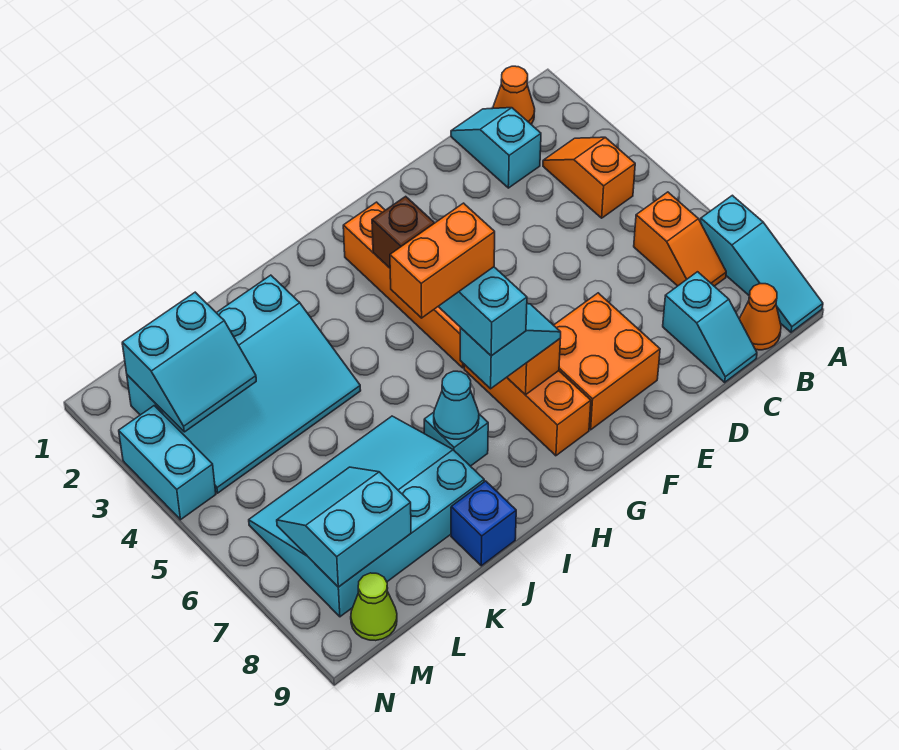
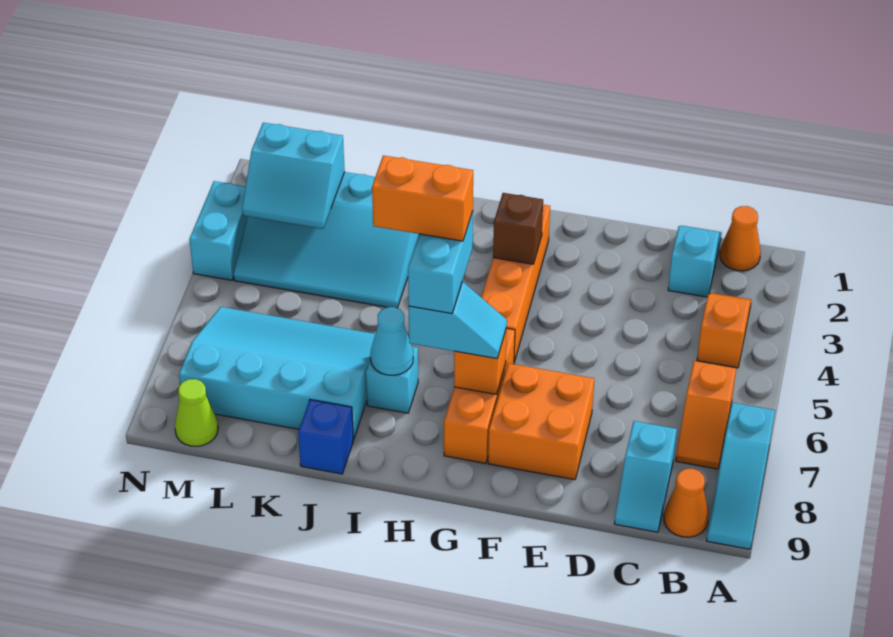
cyan 2x2 slope [277,467,411,587] -> none

